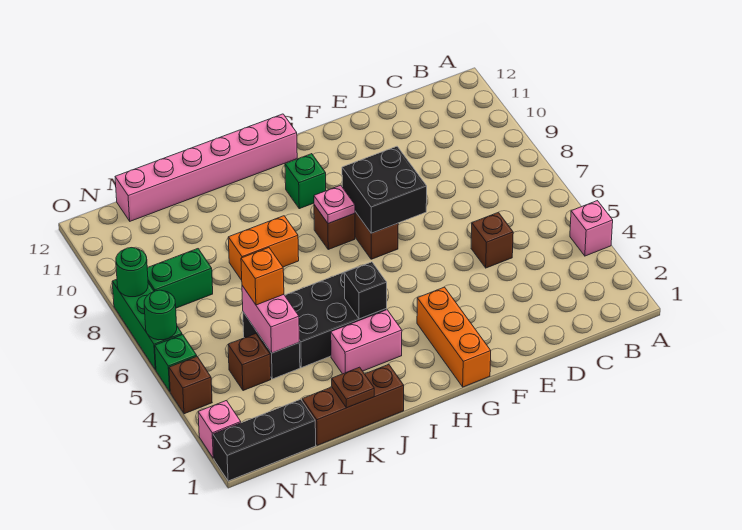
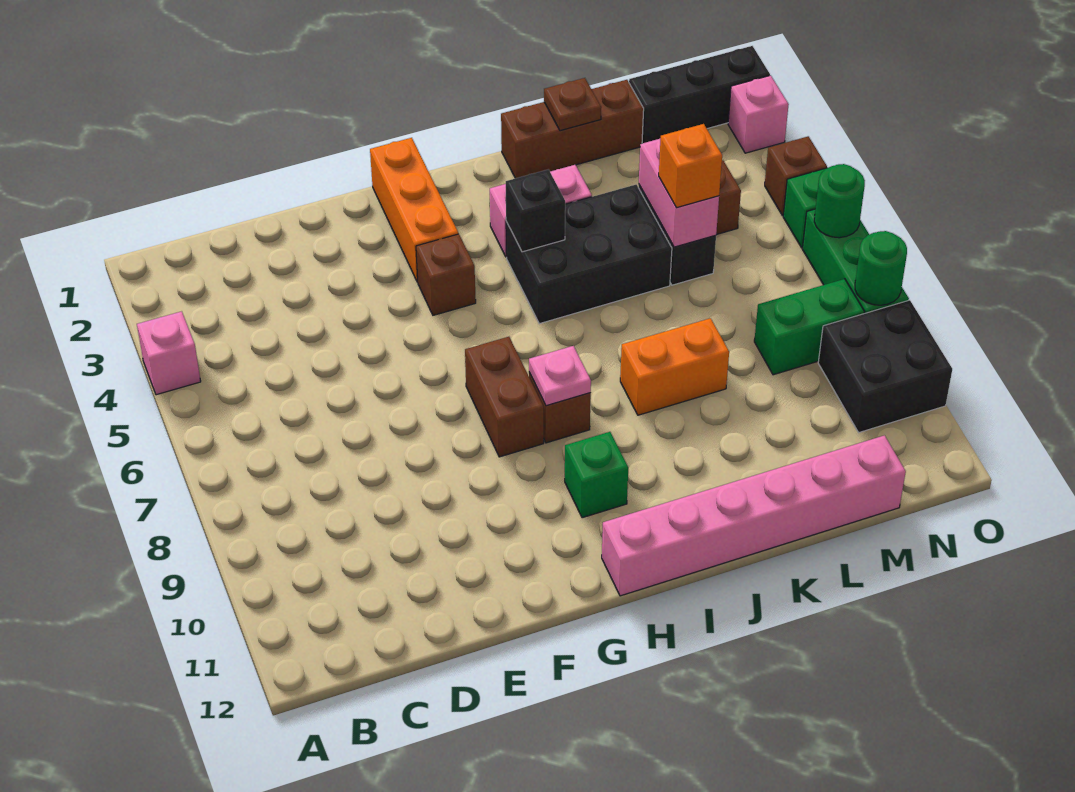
brown 1x1 brick [471,212,513,268] -> brown 1x1 brick moved to [416,234,476,315]
black 2x2 brick [342,146,427,233] -> black 2x2 brick moved to [818,300,952,432]

